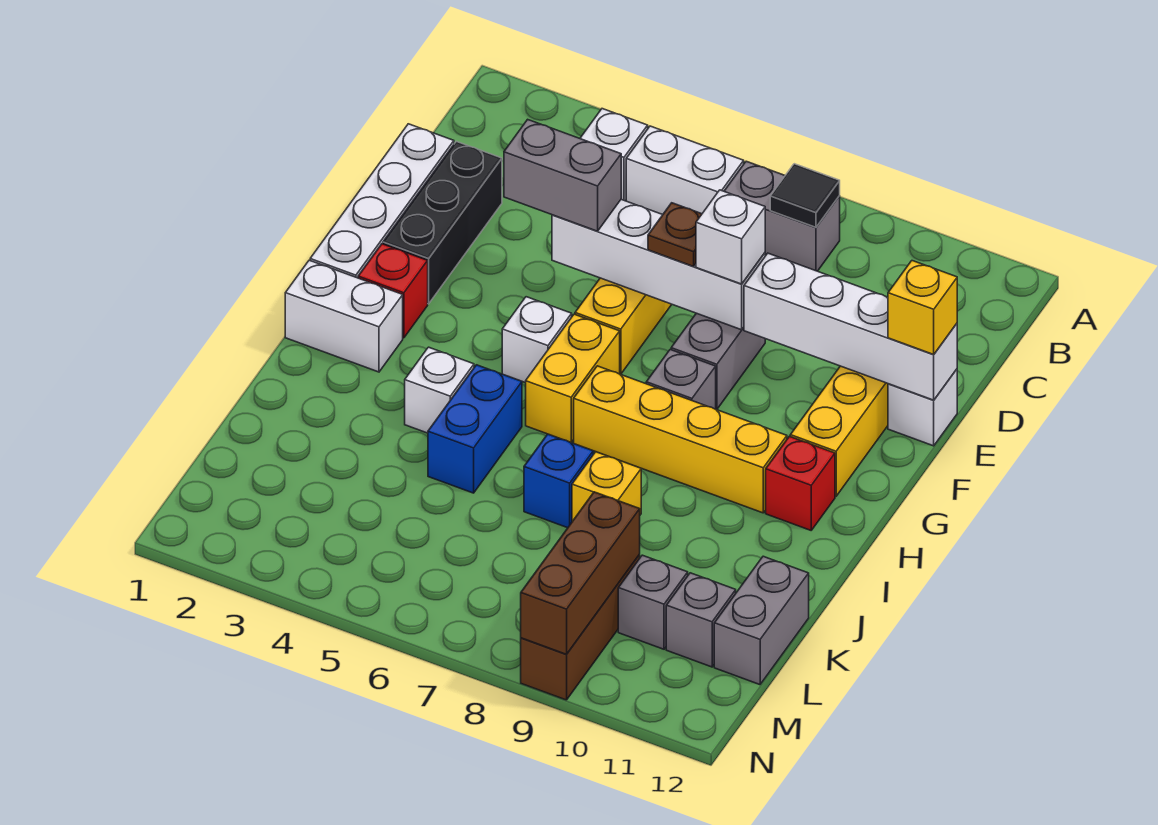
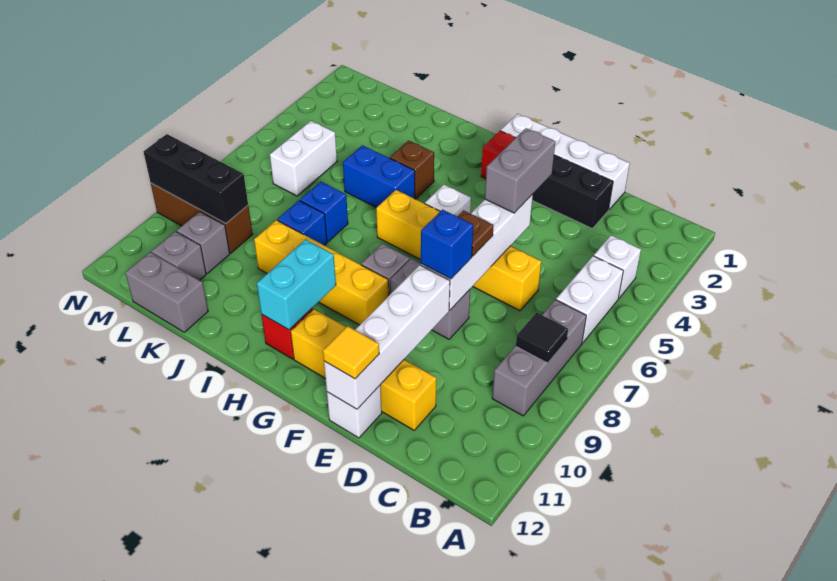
grey 1x2 brick [724,161,840,271] -> grey 1x3 brick [492,300,586,416]
white 1x1 brick [696,190,765,284] -> blue 1x1 brick [421,210,473,279]
yellow 1x1 brick [888,261,957,354] -> yellow 1x1 tile [323,326,379,379]
white 1x2 brick [285,260,403,372] -> white 1x2 brick moved to [270,121,337,196]
yellow 1x4 brick [574,366,787,513] -> yellow 1x4 brick turned to [254,220,389,325]
none -> cyan 1x2 brick [257,239,336,330]
white 1x1 brick [405,347,474,433] -> brown 1x1 brick [390,140,434,199]
yellow 1x1 brick [572,452,641,521] -> blue 1x1 brick [277,201,327,246]
brown 1x3 brick [521,492,640,654] -> black 1x3 brick [144,134,248,223]

